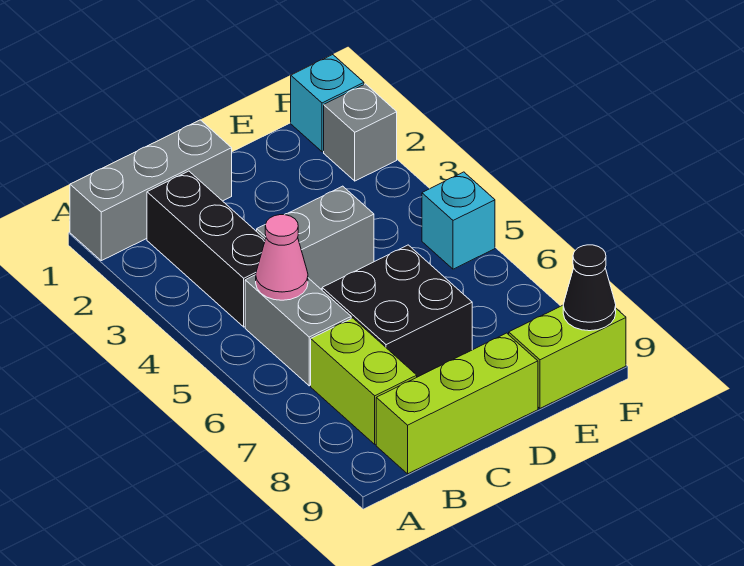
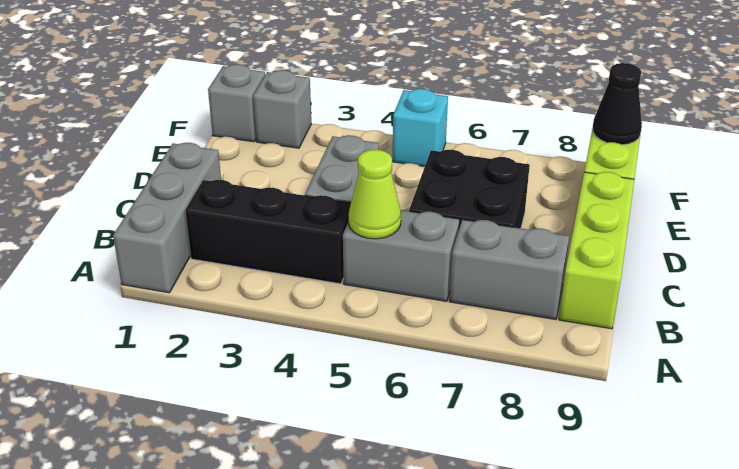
pink 1x1 cone [256,215,308,300] -> lime 1x1 cone [349,150,401,239]
lime 1x2 brick [311,318,417,444] -> grey 1x2 brick [449,220,569,319]
cyan 1x1 brick [291,55,364,152] -> grey 1x1 brick [208,64,265,142]

